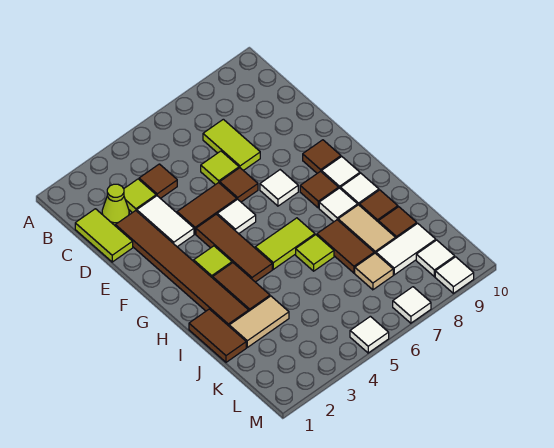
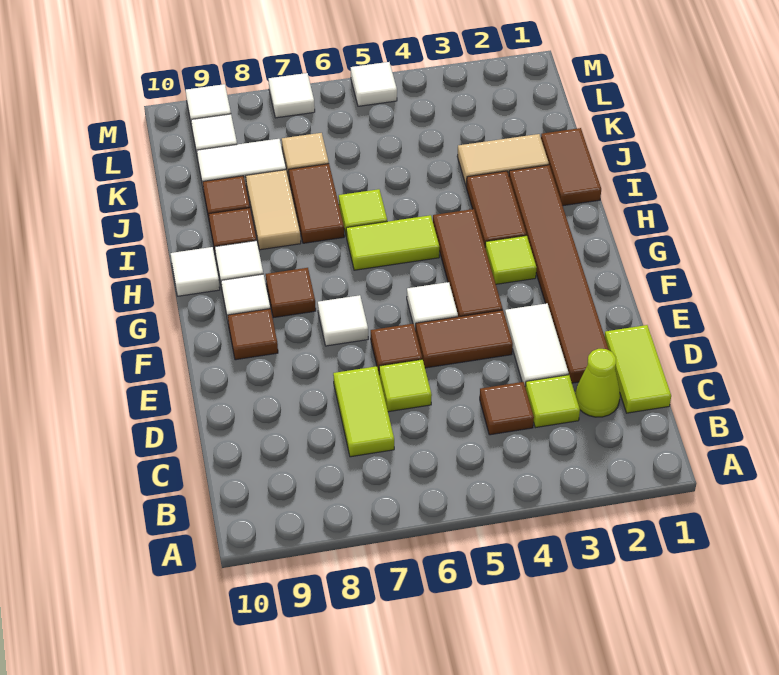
white 1x1 tile [319,188,358,222] -> white 1x1 tile moved to [171,247,220,296]

